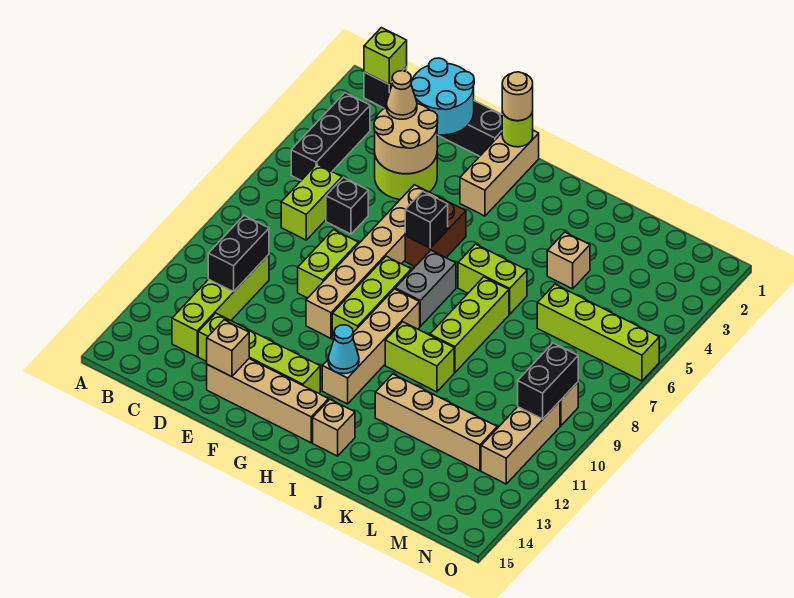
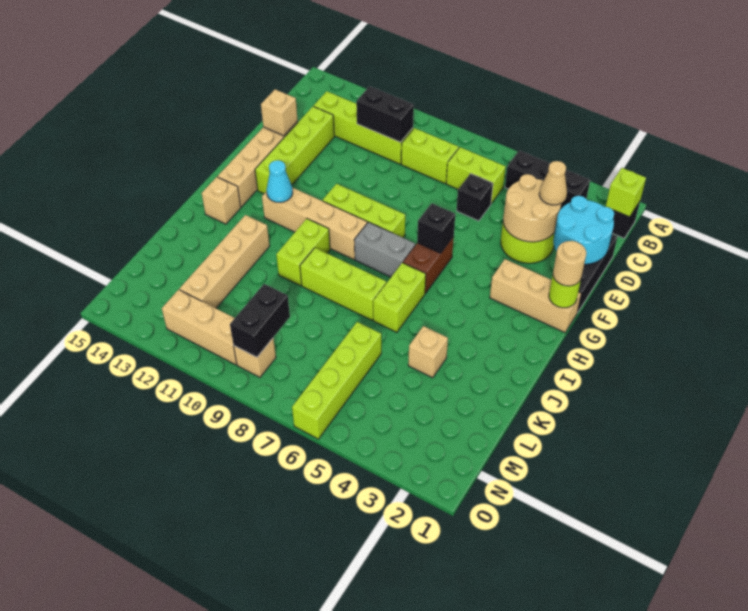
lime 1x2 brick [298,230,358,298] -> lime 1x2 brick moved to [401,128,459,184]
tan 1x6 brick [306,185,440,338] -> none
brown 1x2 brick [405,198,466,266] -> brown 1x2 brick turned to [403,236,454,293]
black 1x2 brick [518,343,578,419] -> black 1x2 brick turned to [230,284,290,357]

